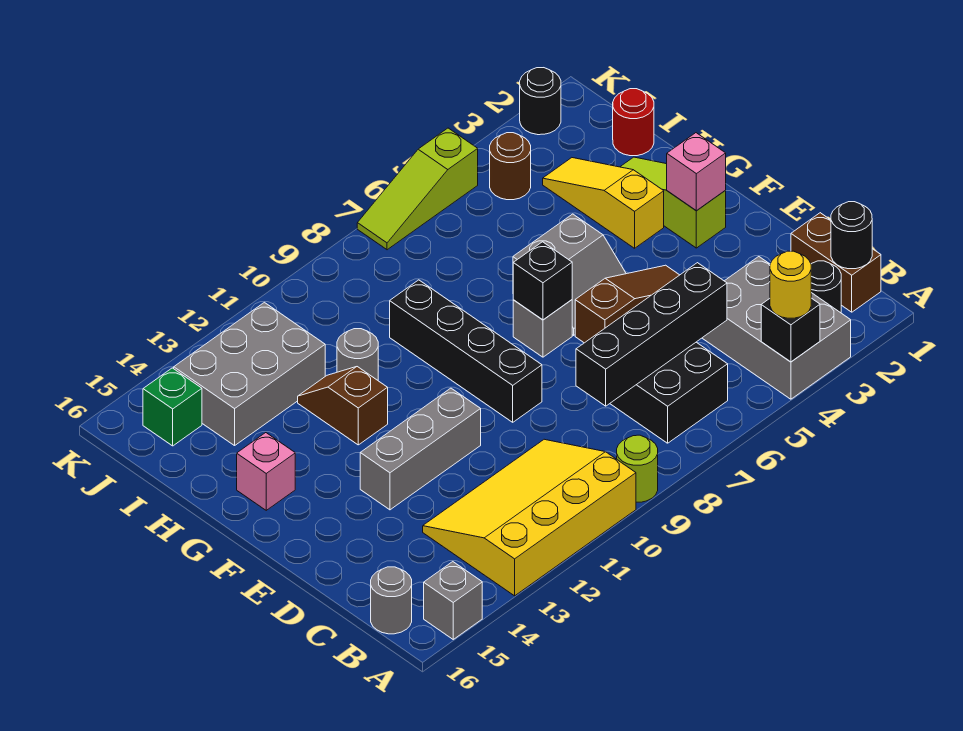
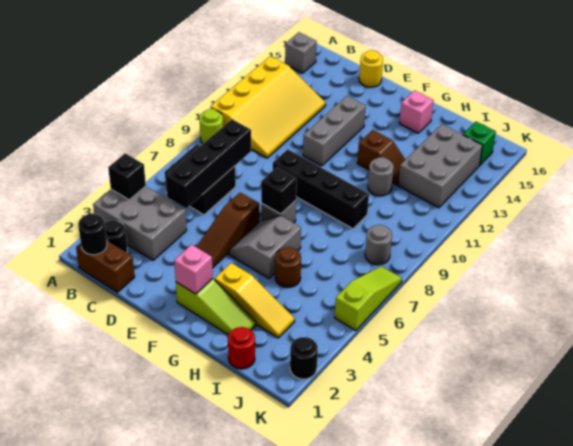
yellow 1x1 round brick [770,251,811,318] -> yellow 1x1 round brick moved to [359,50,383,87]
grey 1x1 round brick [371,567,412,634] -> grey 1x1 round brick moved to [365,225,392,265]
brown 1x1 round brick [490,133,531,200] -> brown 1x1 round brick moved to [275,247,301,288]

